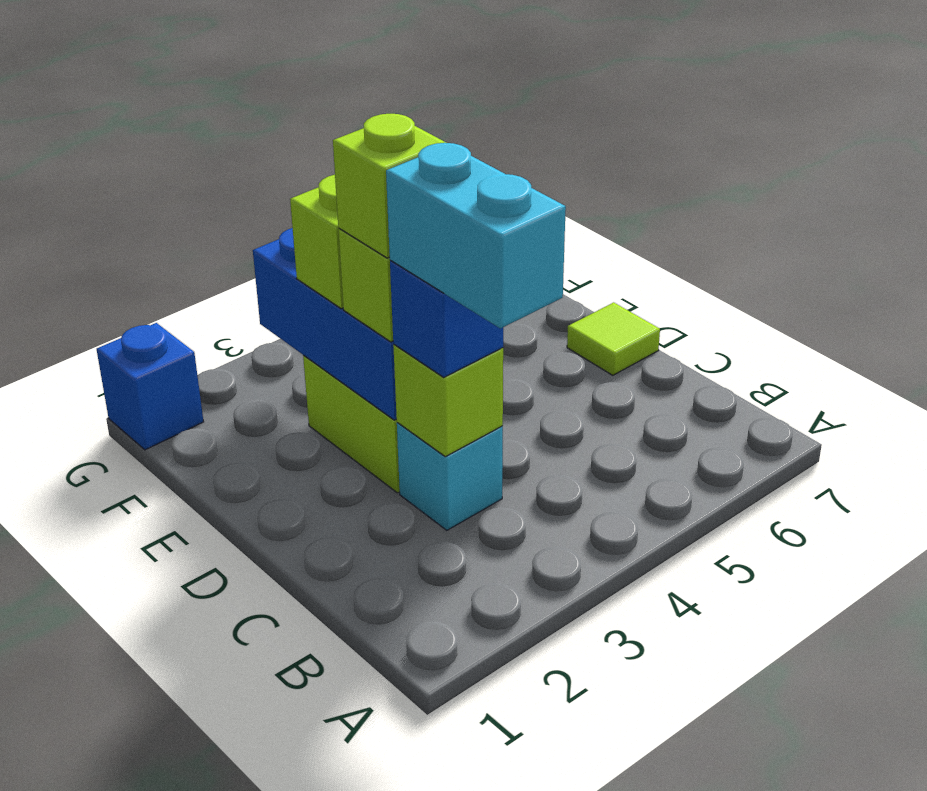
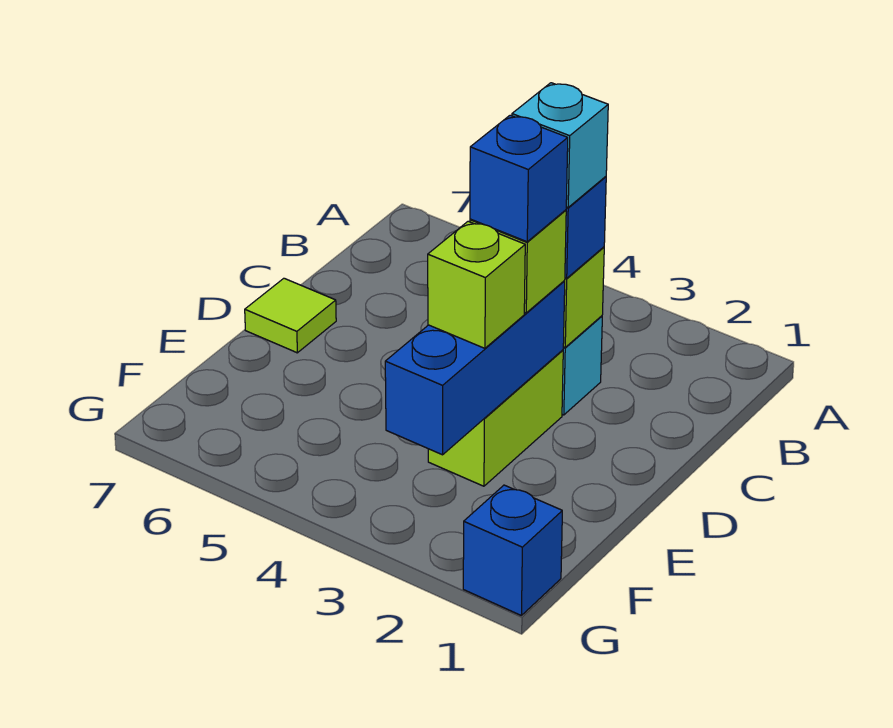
cyan 1x2 brick [386,143,566,328] -> cyan 1x1 brick [512,83,608,207]
lime 1x1 brick [333,114,446,258] -> blue 1x1 brick [470,115,568,242]

